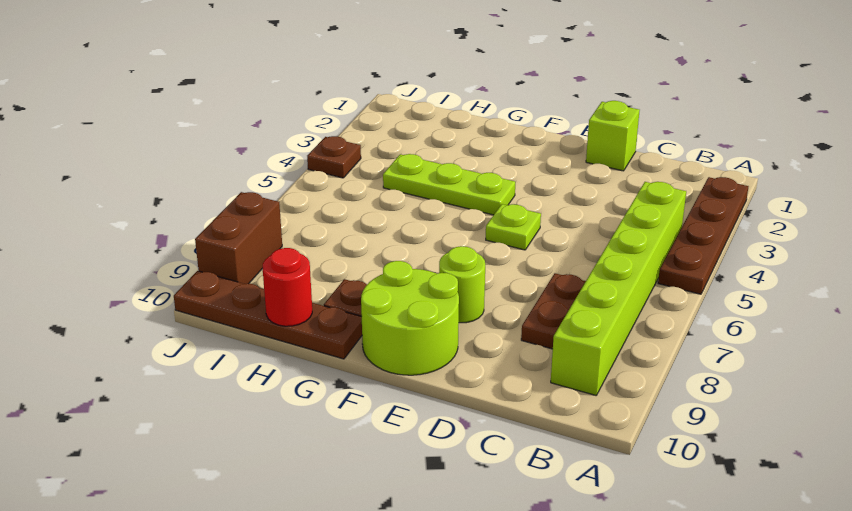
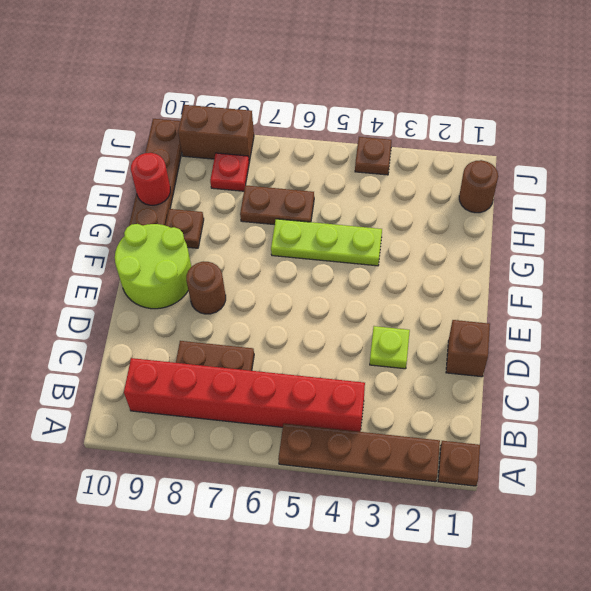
none -> brown 1x1 plate [438,441,480,486]
lime 1x6 brick [551,182,686,395] -> red 1x6 brick [124,358,365,432]
lime 1x1 brick [586,101,640,171] -> brown 1x1 brick [446,320,490,377]
lime 1x1 plate [486,204,541,250] -> lime 1x1 plate moved to [370,326,410,369]
lime 1x1 round brick [439,246,485,323] -> brown 1x1 round brick [186,262,226,314]
lime 1x3 plate [383,154,515,215] -> lime 1x3 plate turned to [271,219,382,266]
none -> brown 1x2 plate [240,185,314,225]
none -> brown 1x1 round brick [459,160,498,213]
none -> red 1x1 plate [210,153,249,191]

